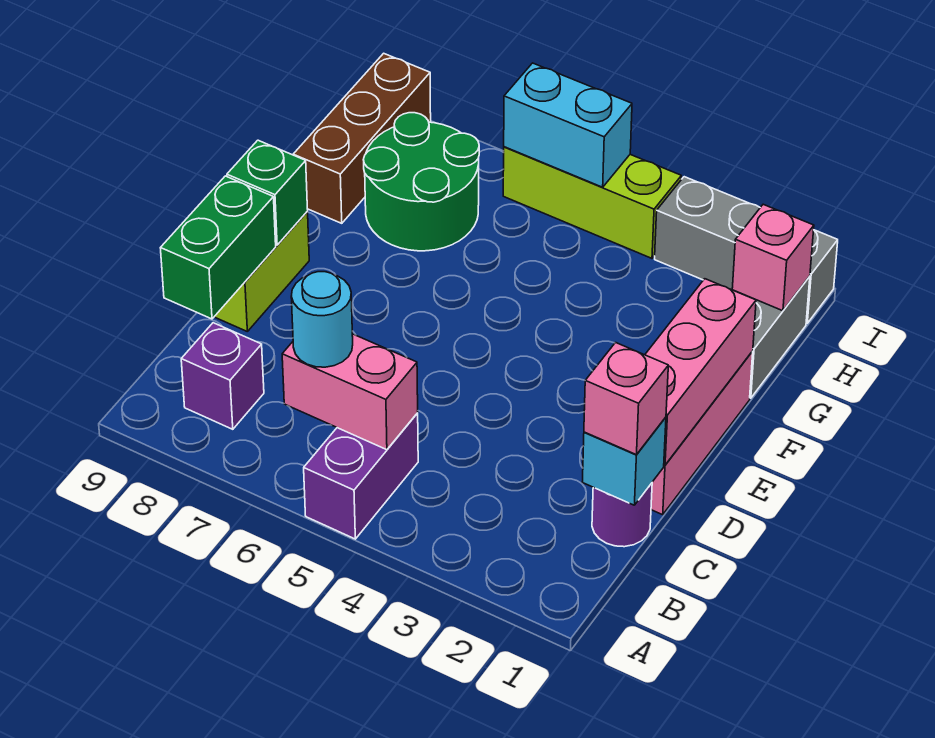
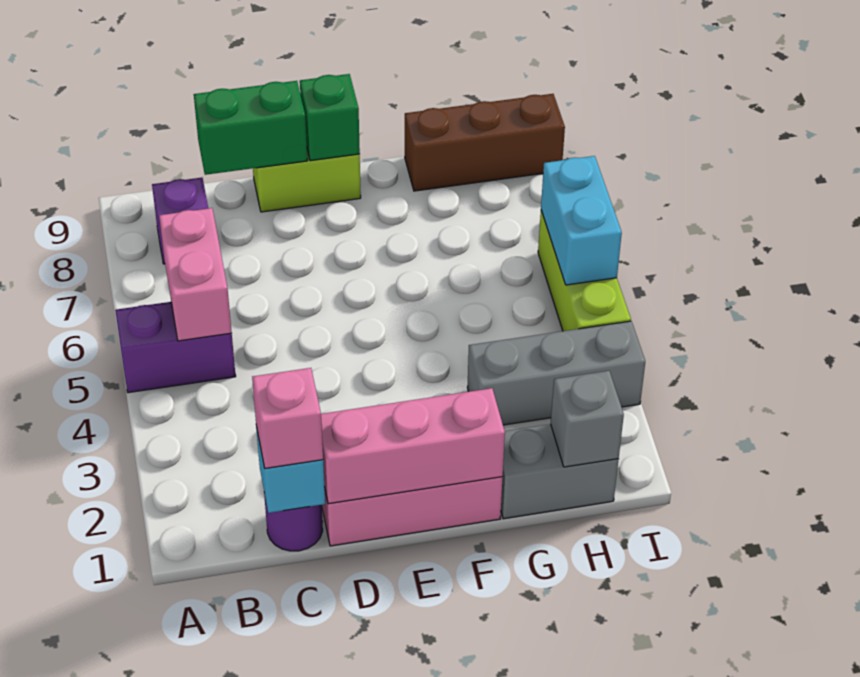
cyan 1x1 round brick [291,272,353,367] -> none
green 2x2 round brick [364,113,479,251] -> none
pink 1x1 brick [732,204,814,311] -> grey 1x1 brick [551,371,624,467]
grey 1x3 brick [655,177,838,323] -> grey 1x3 brick turned to [467,321,645,425]

